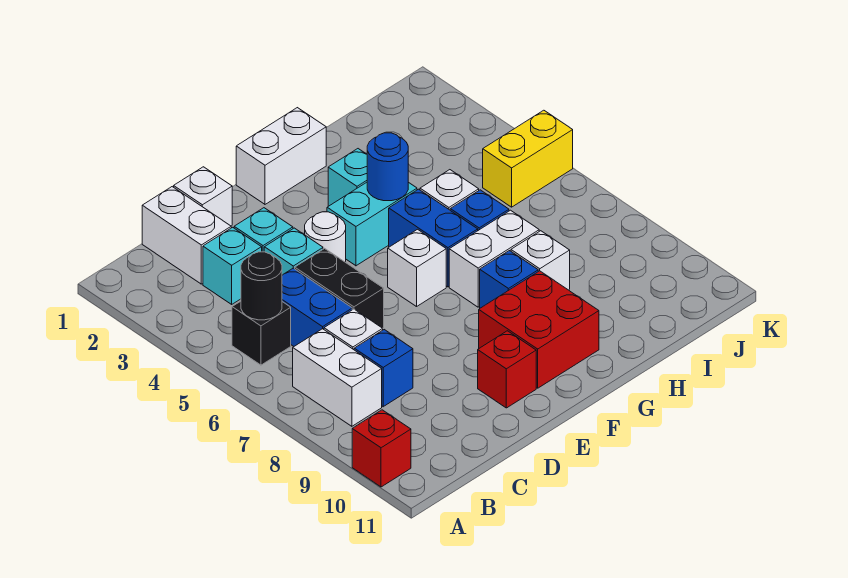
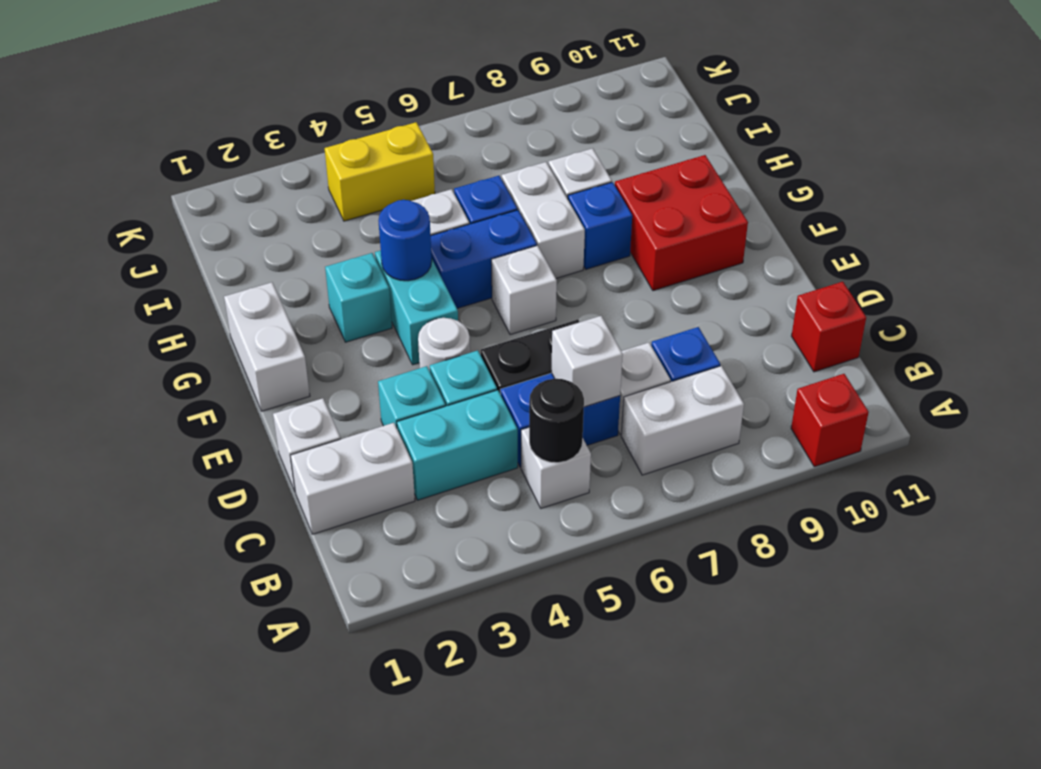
black 1x1 brick [232,301,291,365] -> white 1x1 brick [521,427,591,508]
cyan 1x1 brick [203,227,262,304] -> cyan 1x2 brick [397,390,518,500]
none -> white 1x1 brick [551,316,623,407]
red 1x1 brick [478,331,536,408] -> red 1x1 brick moved to [792,282,866,372]
yellow 1x2 brick [483,110,573,207] -> yellow 1x2 brick turned to [325,122,435,221]

